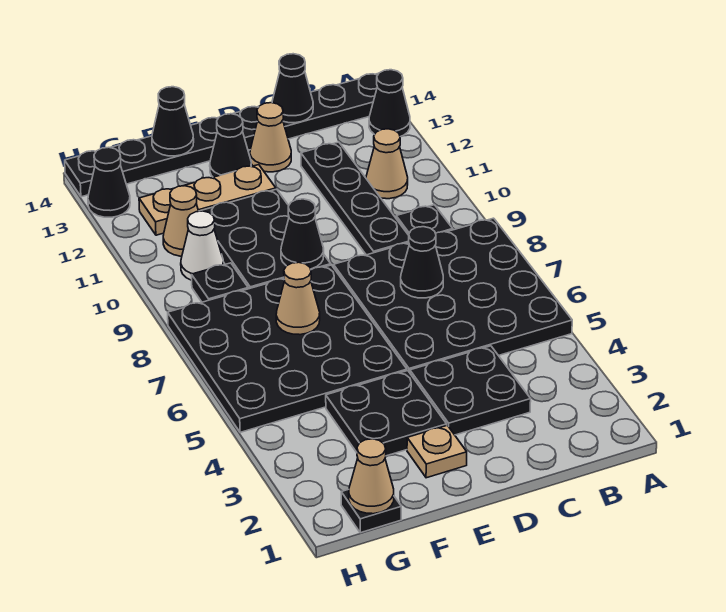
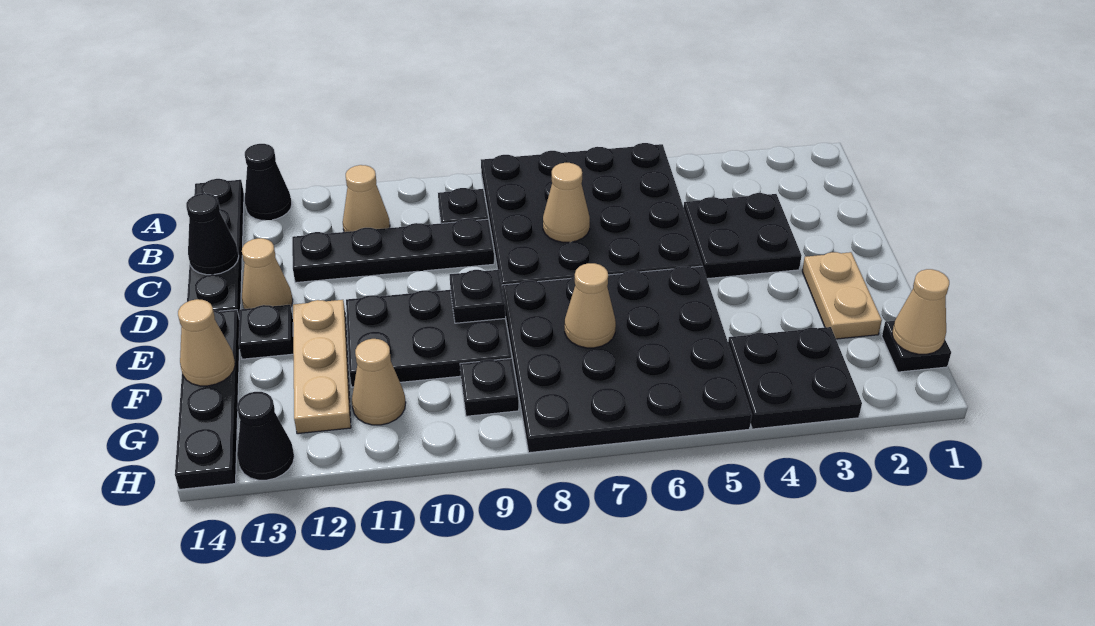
black 1x1 cone [401,227,443,298] -> tan 1x1 cone [543,163,590,242]
tan 1x1 plate [407,425,467,478] -> tan 1x2 plate [802,252,882,339]
black 2x2 plate [326,371,447,456] -> black 2x2 plate moved to [728,327,862,429]
black 1x1 cone [281,199,324,269] -> black 1x1 plate [450,270,505,323]
black 1x1 cone [210,114,251,177] -> black 1x1 plate [239,305,293,359]
black 1x1 cone [152,87,194,156] -> tan 1x1 cone [178,299,235,386]
white 1x1 cone [181,211,223,280] -> none

